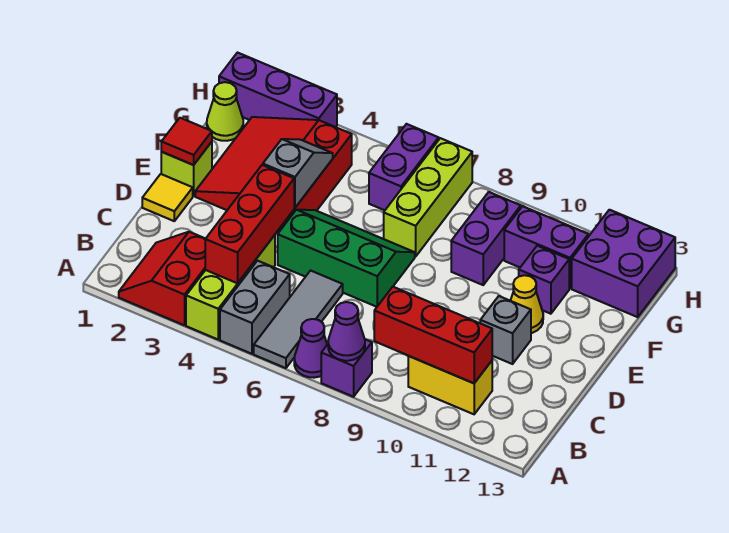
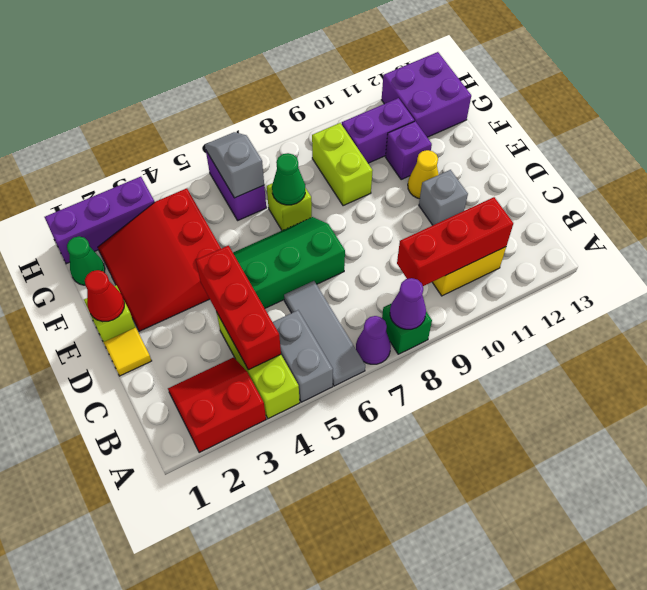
red 2x2 slope [119,232,205,325] -> red 2x2 slope turned to [168,357,266,453]
purple 1x1 brick [321,339,372,397] -> green 1x1 brick [382,304,432,354]
red 1x1 tile [161,118,212,165] -> red 1x1 cone [85,270,124,322]
grey 1x2 slope [263,139,333,208] -> grey 1x2 slope moved to [205,132,264,198]
lime 1x3 brick [384,138,472,257] -> lime 1x1 brick [267,183,312,230]
none -> green 1x1 cone [272,153,305,205]
purple 1x2 brick [451,192,521,285] -> lime 1x2 brick [312,123,373,206]
lime 1x1 cone [207,82,243,141] -> green 1x1 cone [67,236,105,285]

